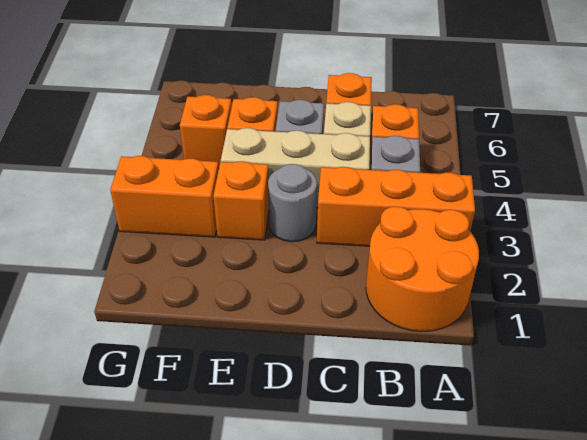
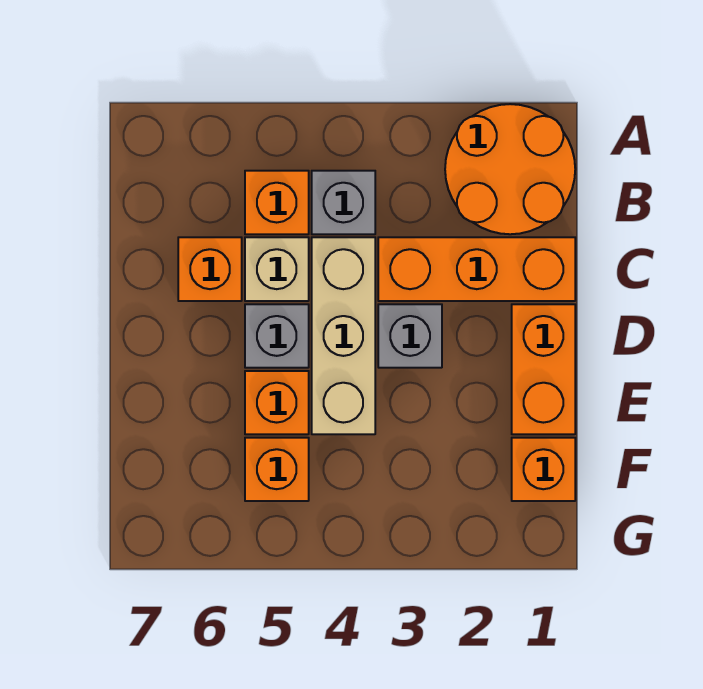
orange 1x3 brick [317,167,475,246] -> orange 1x3 brick turned to [378,237,575,301]
grey 1x1 round brick [268,164,317,242] -> grey 1x1 brick [378,304,442,368]
orange 1x1 brick [213,161,269,240] -> orange 1x1 brick moved to [512,438,575,501]
orange 1x2 brick [110,156,219,237] -> orange 1x2 brick moved to [512,304,575,434]

